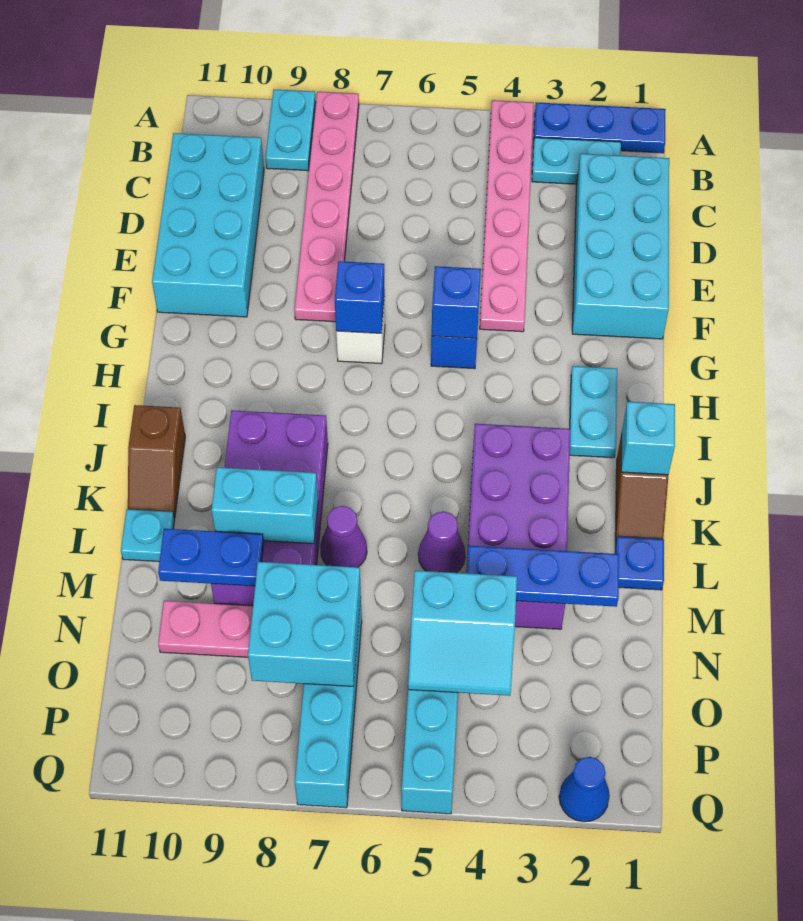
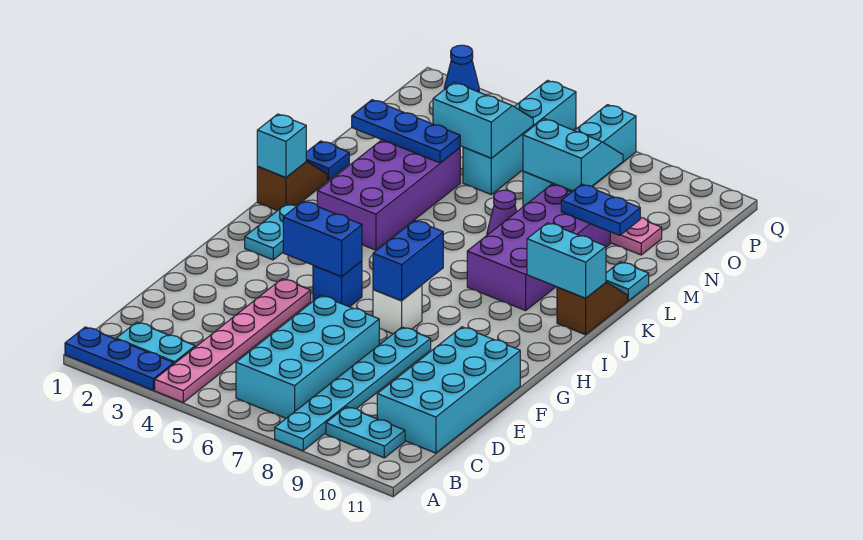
pink 1x6 plate [295,92,359,322] -> cyan 1x6 plate [275,327,431,451]
cyan 1x2 plate [266,89,316,171] -> cyan 1x2 plate turned to [326,407,405,458]
cyan 2x4 brick [572,154,669,339] -> cyan 2x4 brick moved to [236,295,379,418]
blue 1x1 brick [432,266,481,339] -> blue 1x2 brick [283,201,362,276]
blue 1x1 brick [335,261,385,333] -> blue 1x2 brick [373,220,443,301]
purple 1x1 cone [418,511,465,573] -> none
cyan 1x2 brick [212,467,318,544] -> cyan 1x2 brick moved to [527,223,606,298]
cyan 2x2 brick [248,562,361,686] -> cyan 2x2 slope [523,119,623,191]

